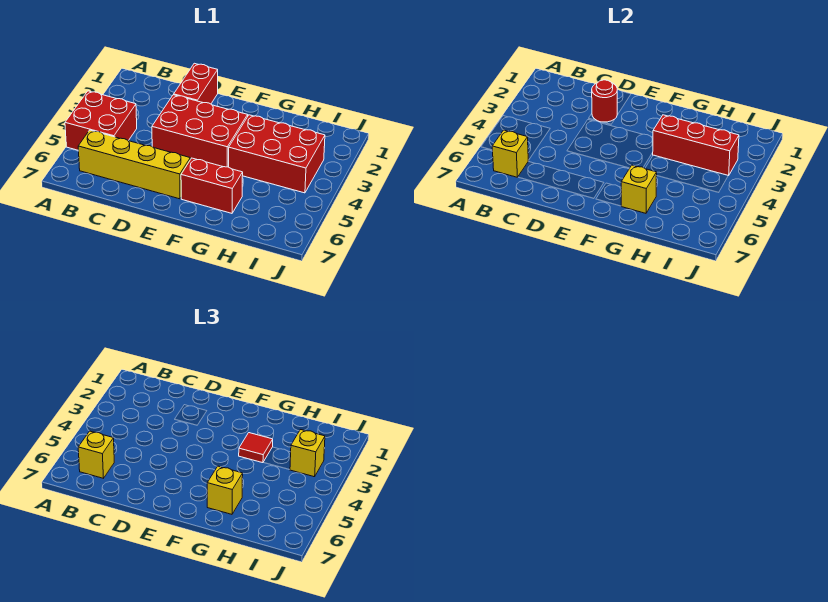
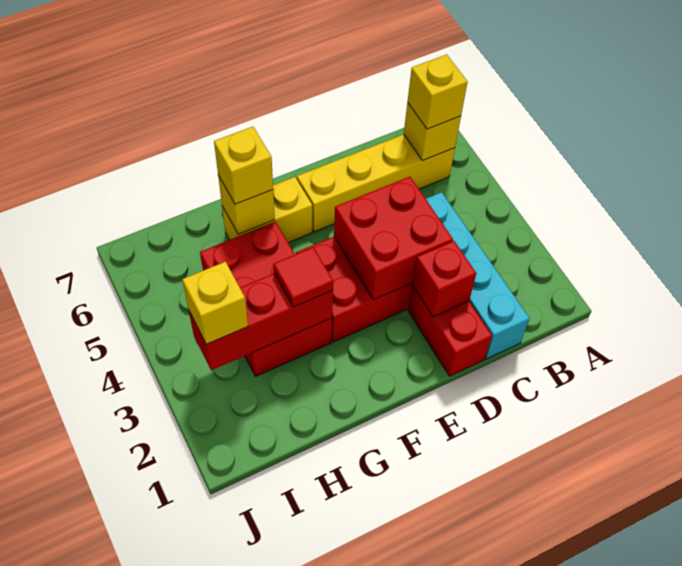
red 2x2 brick [65,91,137,150] -> red 2x2 brick moved to [334,177,453,300]
none -> cyan 1x4 brick [426,192,530,359]
red 1x1 round brick [592,80,617,122] -> red 1x1 brick [412,241,476,317]
red 1x2 brick [181,158,243,213] -> yellow 1x2 brick [222,177,312,243]
red 2x3 brick [229,115,325,193] -> red 2x3 brick turned to [200,222,332,376]

